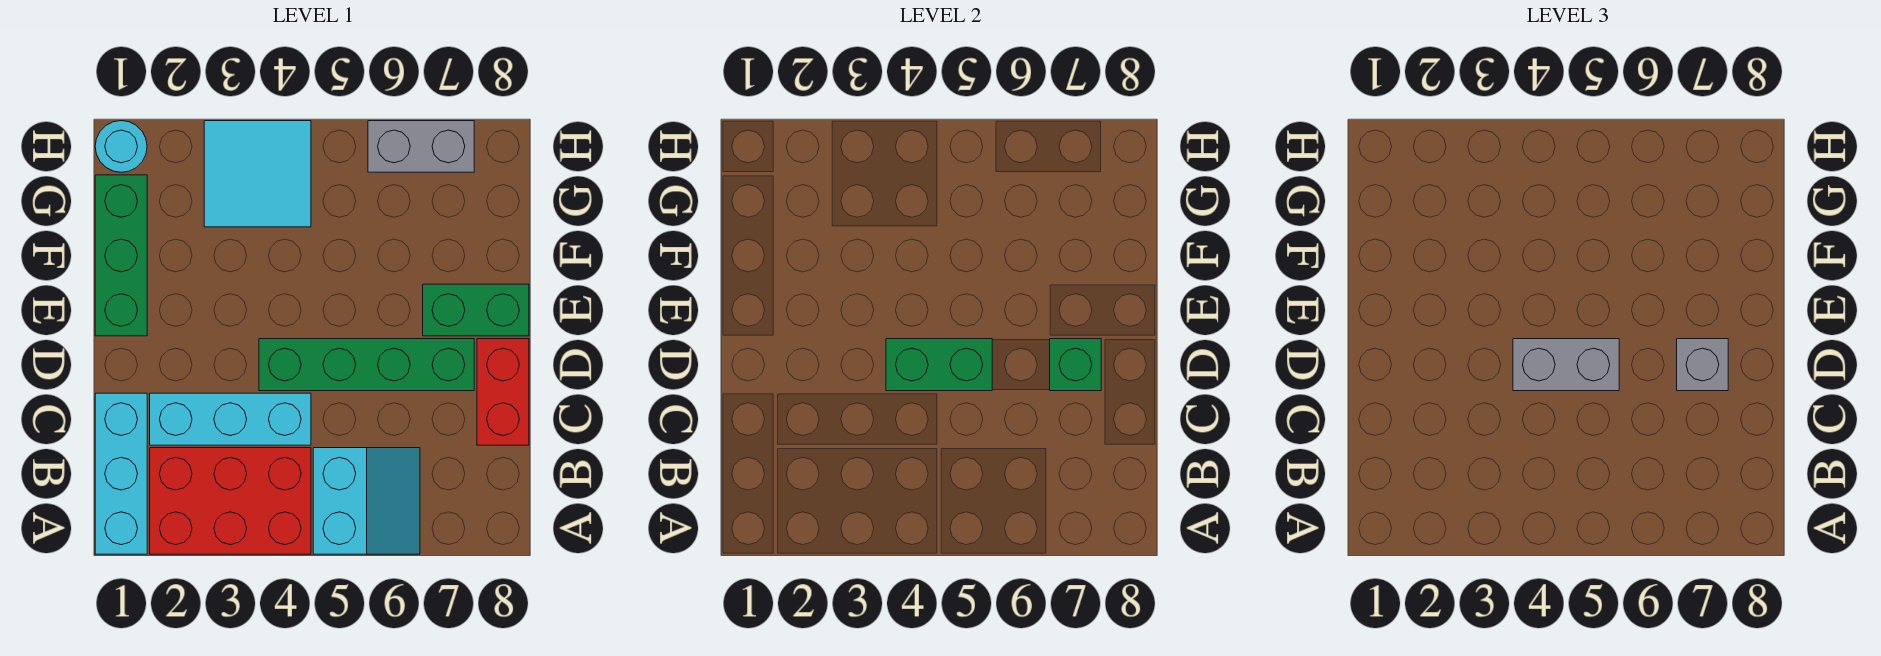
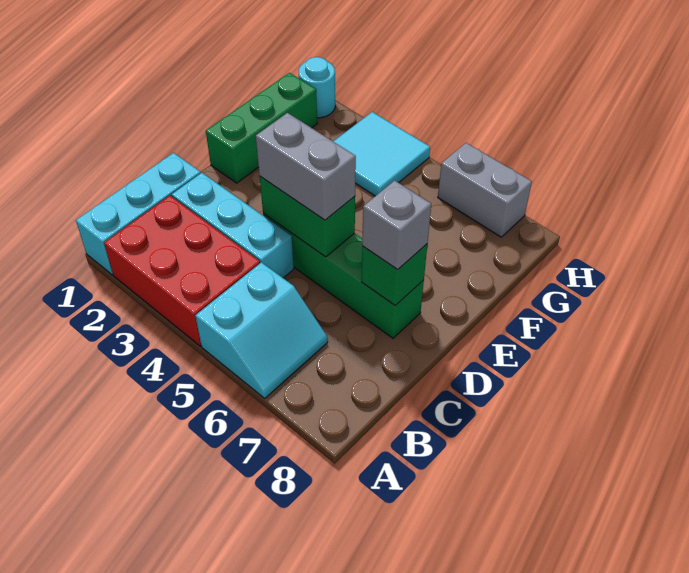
red 1x2 brick [477,339,529,445] -> none
green 1x2 brick [423,284,529,336] -> none

